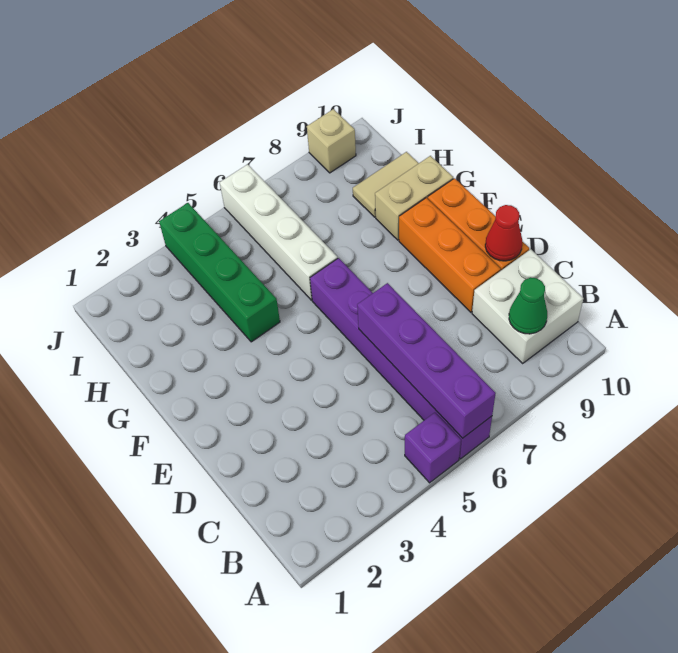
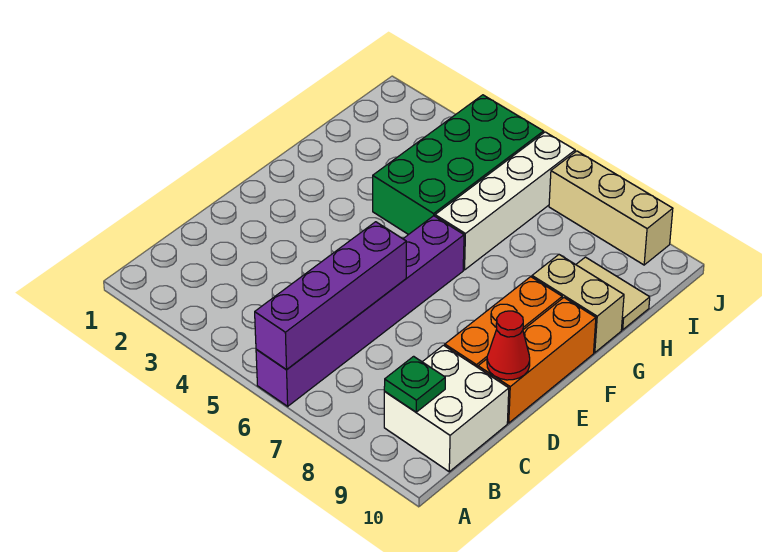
purple 1x1 brick [405,413,461,483] -> none
green 1x1 cone [509,278,547,334] -> green 1x1 plate [384,356,445,412]
green 1x4 brick [159,203,280,342] -> green 2x4 brick [373,95,544,235]
tan 1x1 brick [307,109,356,173] -> tan 1x3 brick [549,151,673,265]

